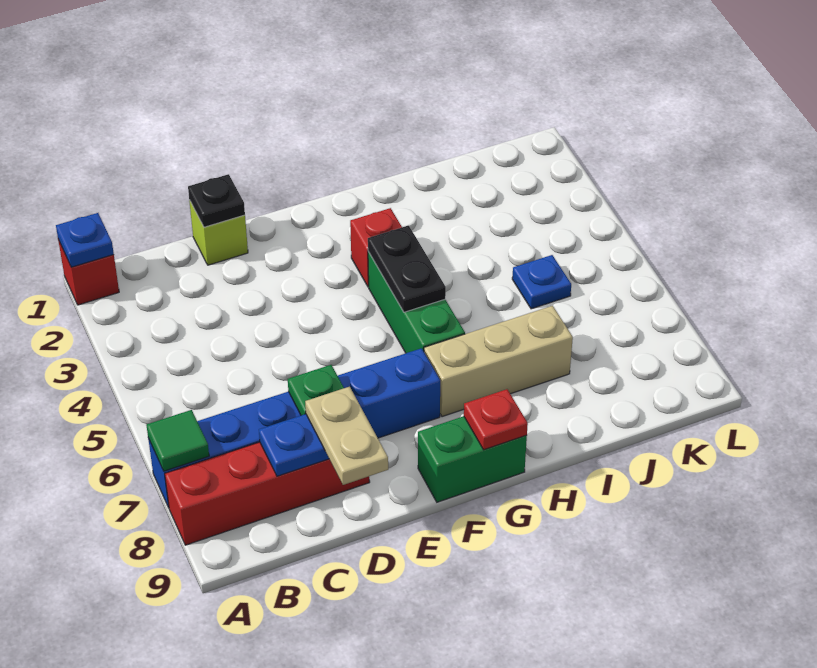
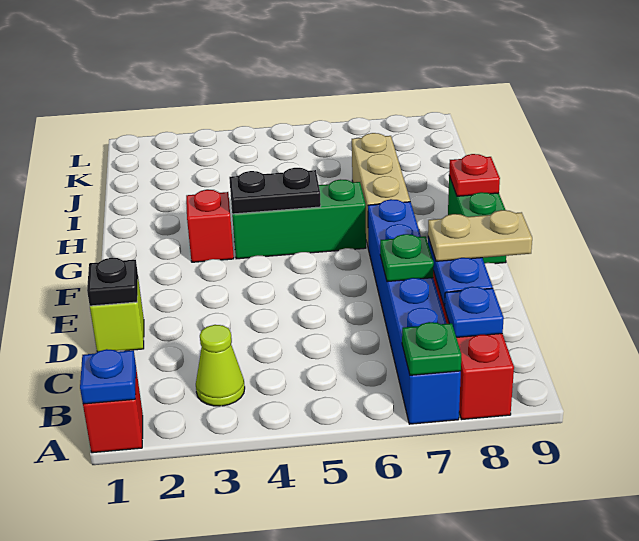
green 1x1 tile [146,410,209,471] -> green 1x1 plate [402,322,461,375]
none -> lime 1x1 cone [196,325,245,406]
blue 1x1 plate [512,255,571,309] -> blue 1x1 plate moved to [444,287,504,337]

